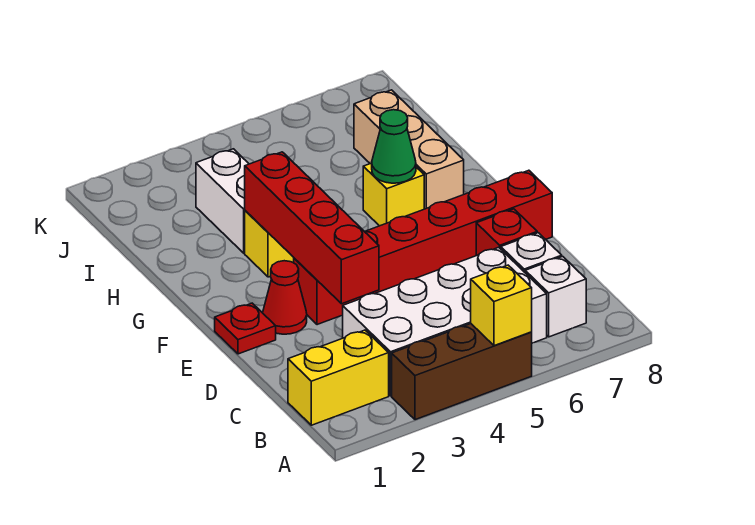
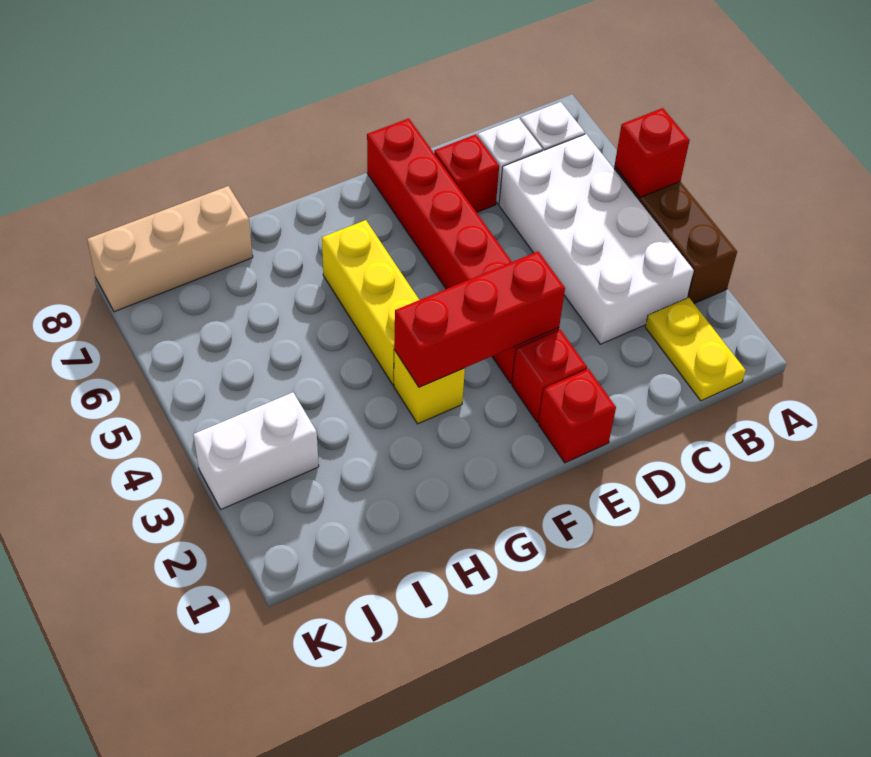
yellow 1x1 brick [471,265,532,346] -> red 1x1 brick [615,108,690,198]
yellow 1x2 brick [288,330,389,425] -> yellow 1x2 plate [645,298,746,401]
red 1x4 brick [245,152,379,304] -> red 1x3 brick [394,252,565,387]
red 1x1 plate [215,303,276,354] -> red 1x1 brick [539,369,616,463]
red 1x1 cone [263,261,307,334] -> red 1x1 brick [512,330,587,422]
yellow 1x1 brick [363,163,424,226] -> yellow 1x3 brick [322,220,419,384]
green 1x1 cone [372,110,416,183] -> none
tan 1x3 brick [354,90,464,209] -> tan 1x3 brick moved to [87,186,253,312]
white 1x2 brick [196,149,249,253] -> white 1x2 brick moved to [193,392,319,509]

